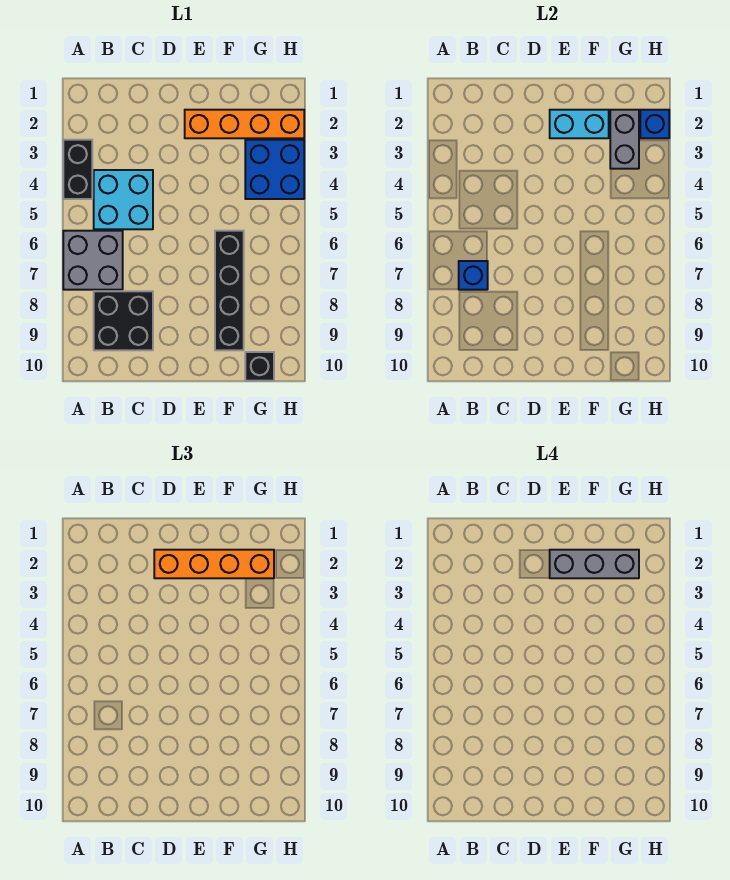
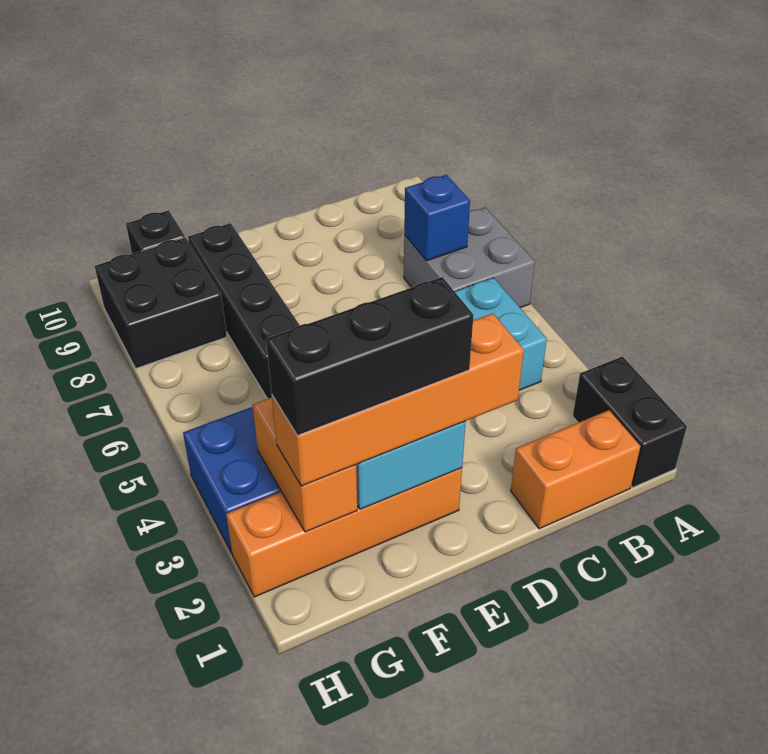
black 1x2 brick [63,140,92,199] -> black 1x2 brick moved to [573,357,687,487]
none -> orange 1x2 brick [511,410,640,529]
black 2x2 brick [94,291,153,350] -> black 2x2 brick moved to [95,237,227,368]
grey 1x3 brick [550,550,639,578] -> black 1x3 brick [266,277,474,435]
grey 1x2 brick [610,110,639,169] -> orange 1x2 brick [252,397,357,532]
blue 1x1 brick [640,110,669,138] -> none

